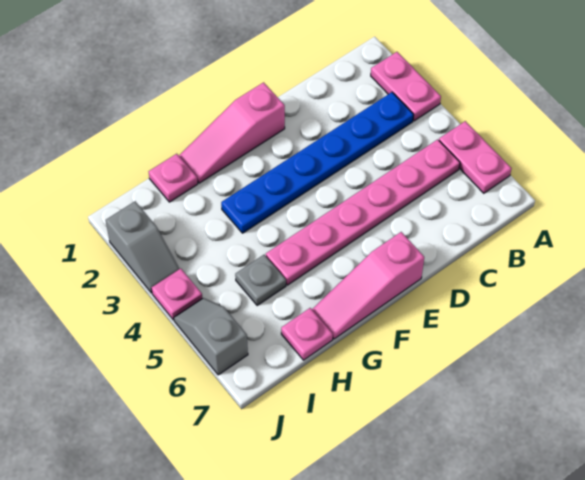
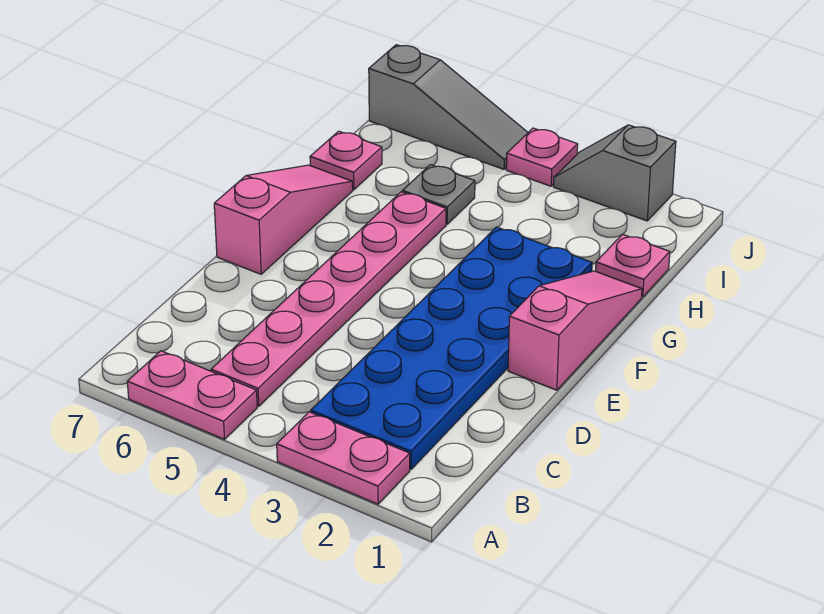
blue 1x6 plate [221,92,414,233] -> blue 2x6 plate [311,227,592,469]
grey 1x2 slope [174,298,248,375] -> grey 1x3 slope [369,45,528,169]

